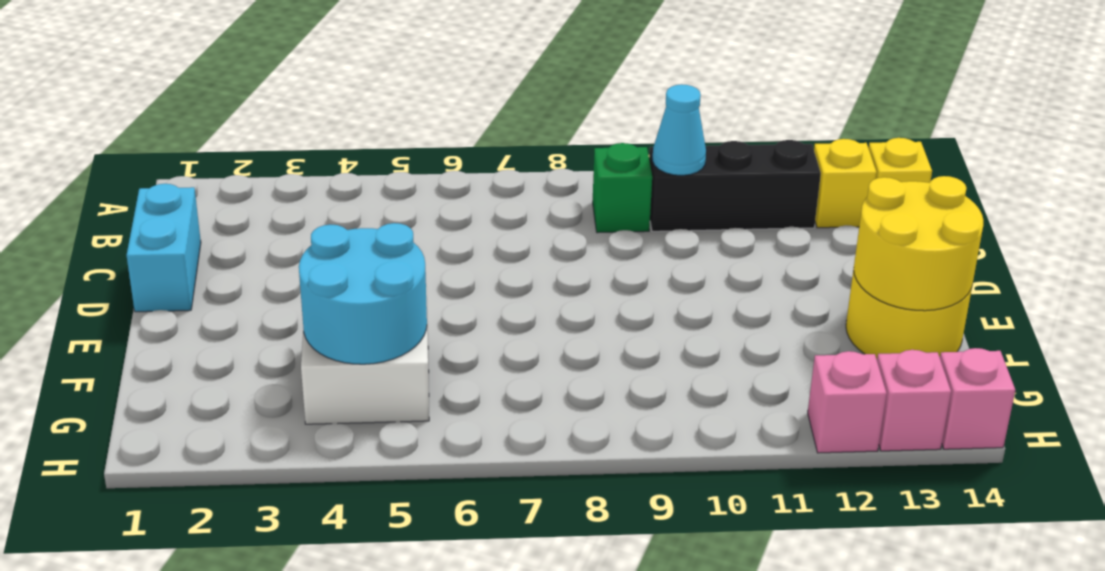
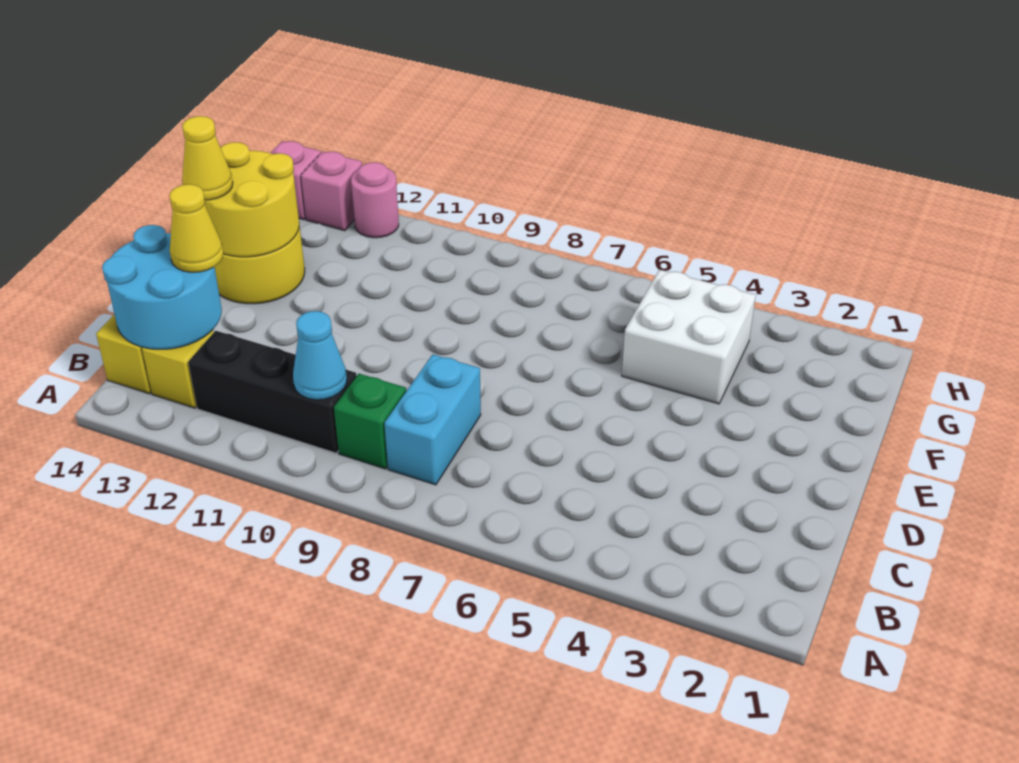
cyan 1x2 brick [127,184,201,312] -> cyan 1x2 brick moved to [385,354,481,485]
none -> yellow 1x1 cone [169,184,223,272]
none -> yellow 1x1 cone [182,116,233,200]
cyan 2x2 round brick [299,223,427,364] -> cyan 2x2 round brick moved to [102,225,222,349]
pink 1x1 brick [808,351,887,453] -> pink 1x1 round brick [351,162,399,238]

